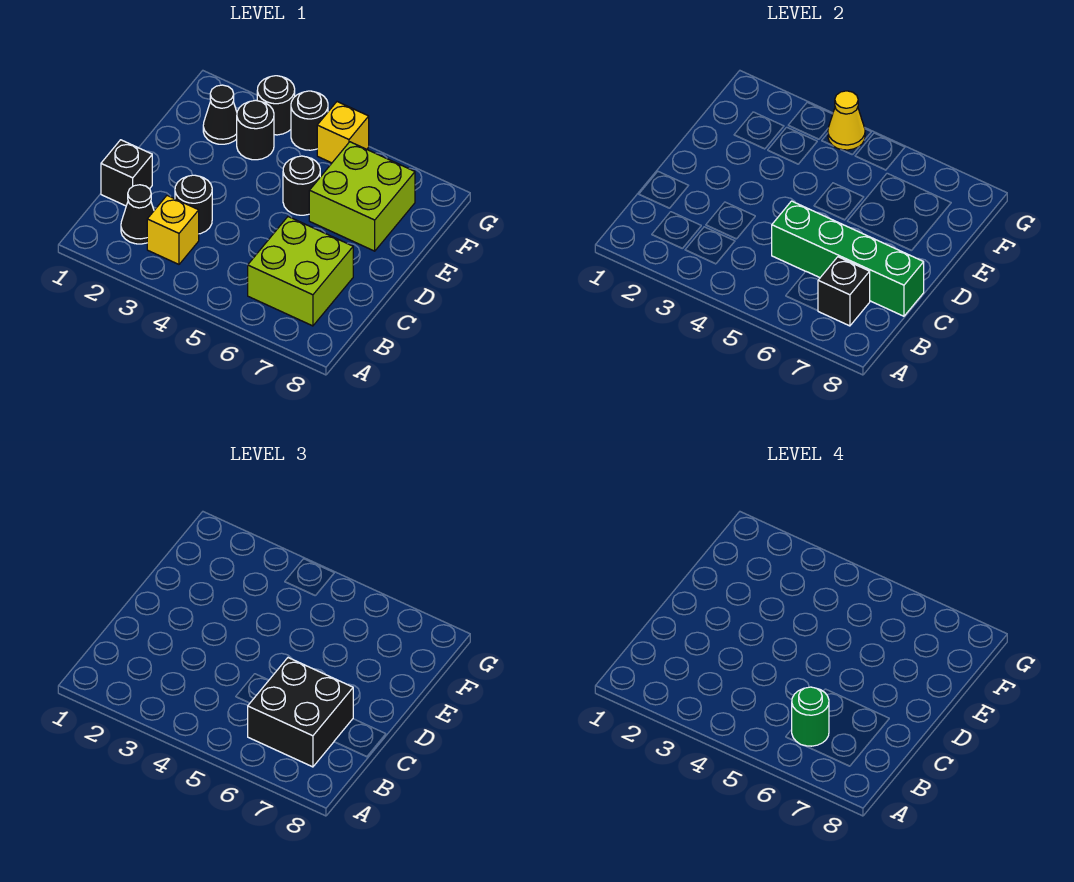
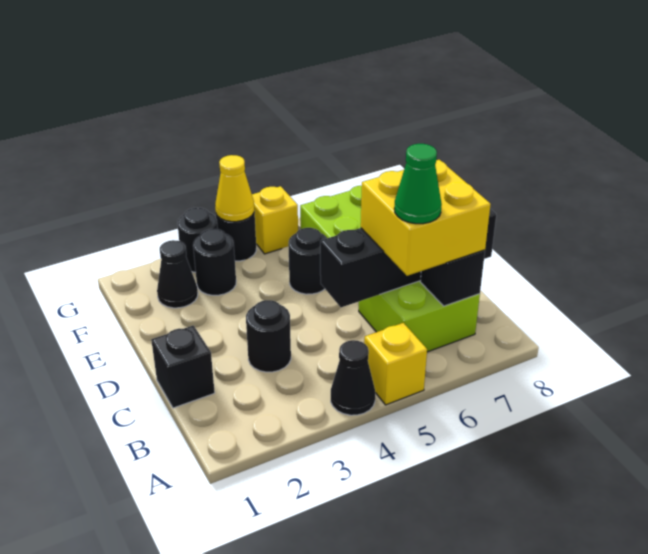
black 1x1 cone [121,185,154,244] -> black 1x1 cone moved to [331,340,375,415]
yellow 1x1 brick [147,196,199,264] -> yellow 1x1 brick moved to [364,323,427,405]
black 2x2 brick [248,658,353,767] -> yellow 2x2 brick [361,160,491,276]
green 1x1 round brick [792,687,829,746] -> green 1x1 cone [394,144,442,224]
green 1x4 brick [772,201,924,316] -> black 1x4 brick [320,209,496,307]

